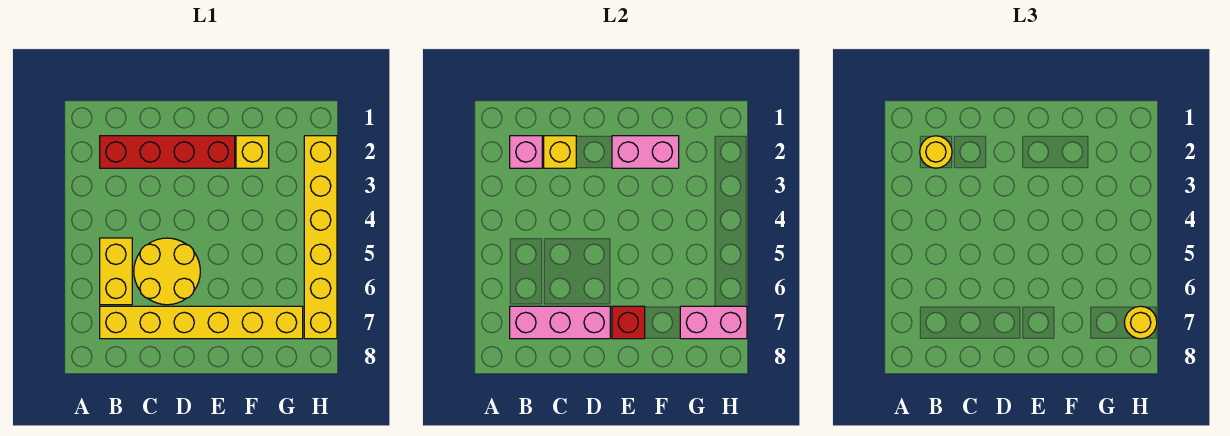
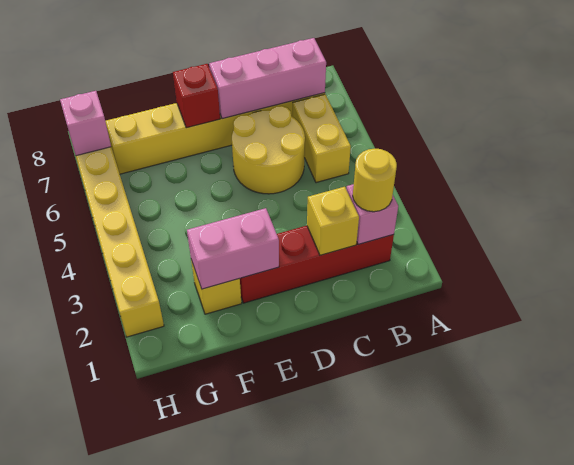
pink 1x2 brick [680,306,747,339] -> pink 1x1 brick [60,91,111,156]
yellow 1x1 round brick [1124,306,1157,339] -> none

